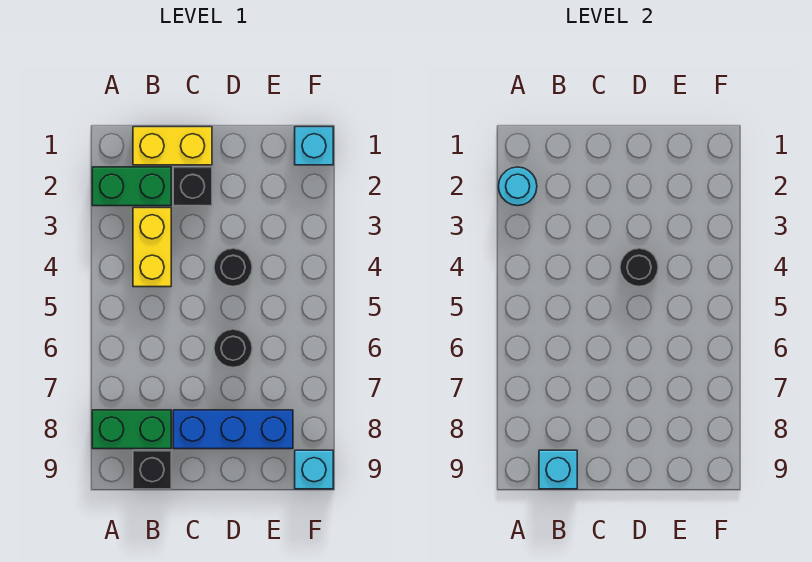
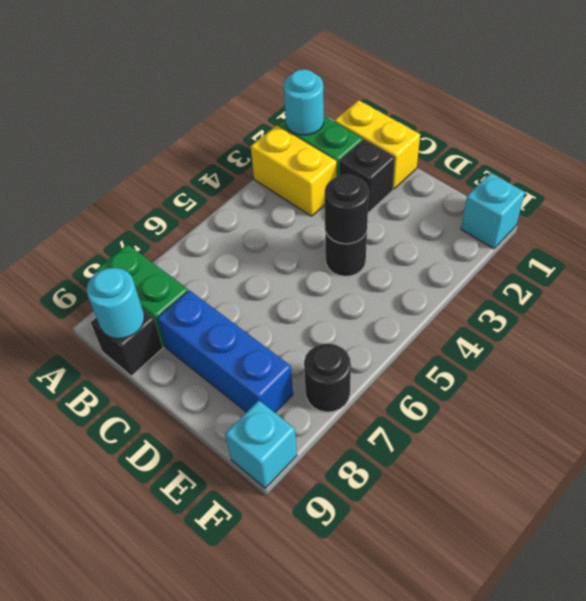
yellow 1x2 brick [133,208,171,287] -> yellow 1x2 brick turned to [251,125,337,216]
cyan 1x1 brick [539,450,577,489] -> cyan 1x1 round brick [87,268,144,339]
black 1x1 round brick [214,329,252,367] -> black 1x1 round brick moved to [304,344,351,412]

